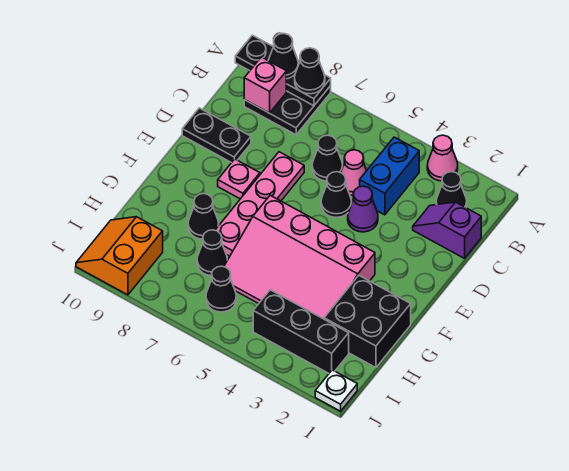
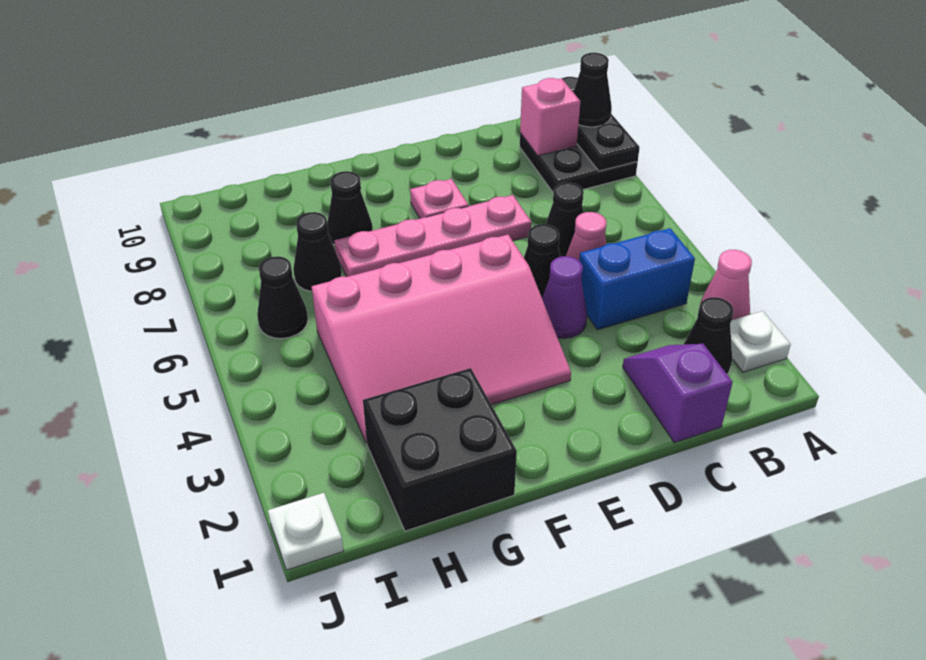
none -> white 1x1 plate [730,311,791,372]
black 1x1 cone [295,48,325,94] -> none
black 1x2 plate [182,108,251,163] -> none
pink 3x4 slope [224,195,375,319] -> pink 3x4 slope turned to [312,235,571,443]
black 1x3 brick [253,290,349,373] -> none
orange 2x2 slope [76,217,163,295] -> none

